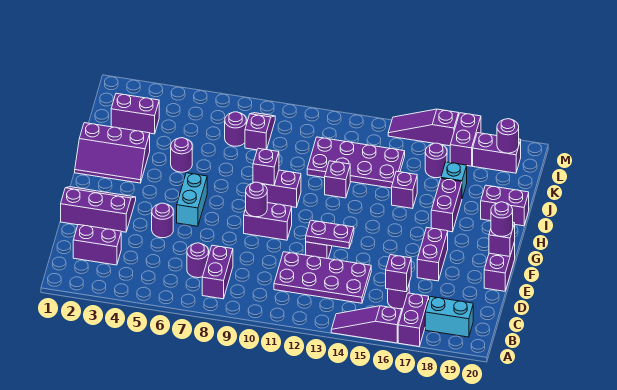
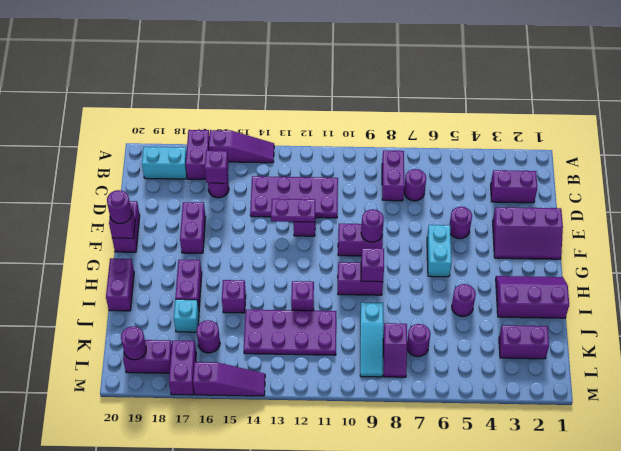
purple 1x2 brick [481,185,529,226] -> purple 1x2 brick turned to [106,258,134,311]
none -> cyan 1x3 slope [360,302,383,377]

